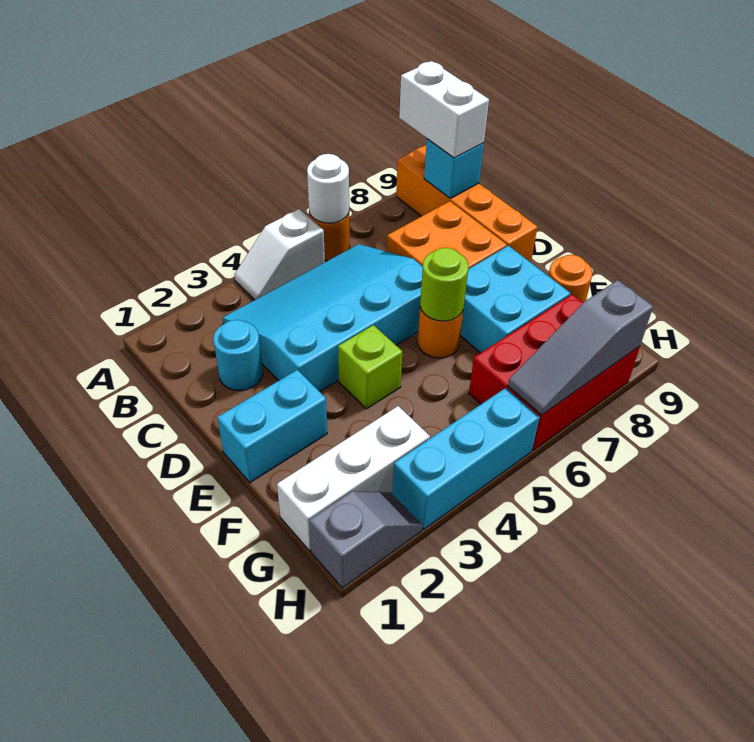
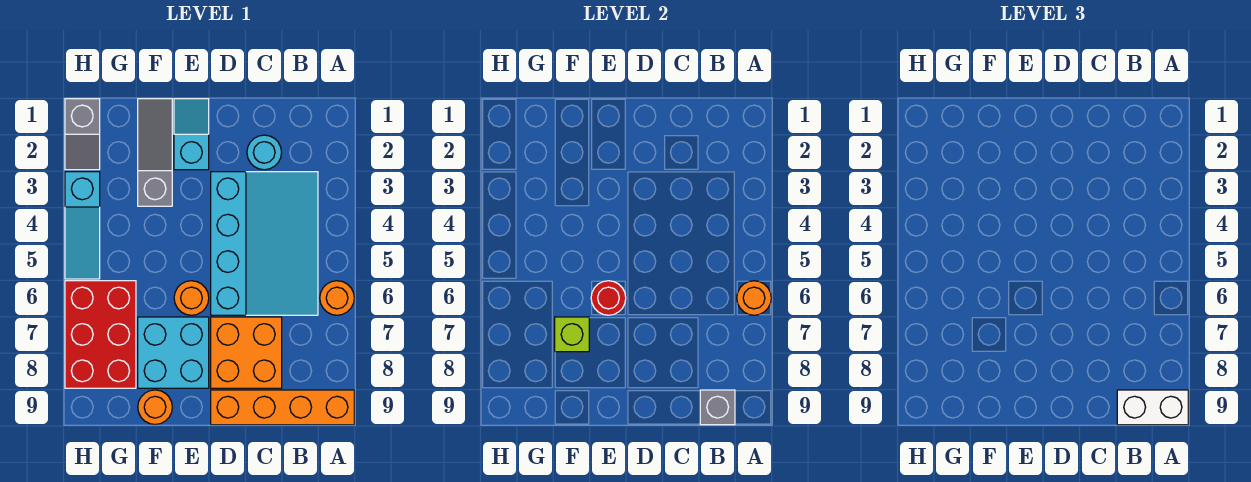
white 1x2 slope [235,209,325,300] -> none
white 1x1 round brick [307,154,349,223] -> orange 1x1 round brick [737,281,771,315]
cyan 1x1 brick [424,139,484,198] -> grey 1x1 brick [700,390,735,425]
cyan 1x2 brick [217,370,327,482] -> cyan 1x2 slope [174,99,209,170]
lime 1x1 brick [338,325,402,409] -> lime 1x1 brick moved to [555,317,589,352]
lime 1x1 round brick [420,248,469,321] -> red 1x1 round brick [591,281,626,315]
white 1x3 brick [277,406,430,551] -> none
cyan 1x3 brick [392,388,540,529] -> cyan 1x3 slope [65,172,100,279]
grey 1x3 slope [508,280,653,415] -> grey 1x3 slope moved to [138,99,172,206]

